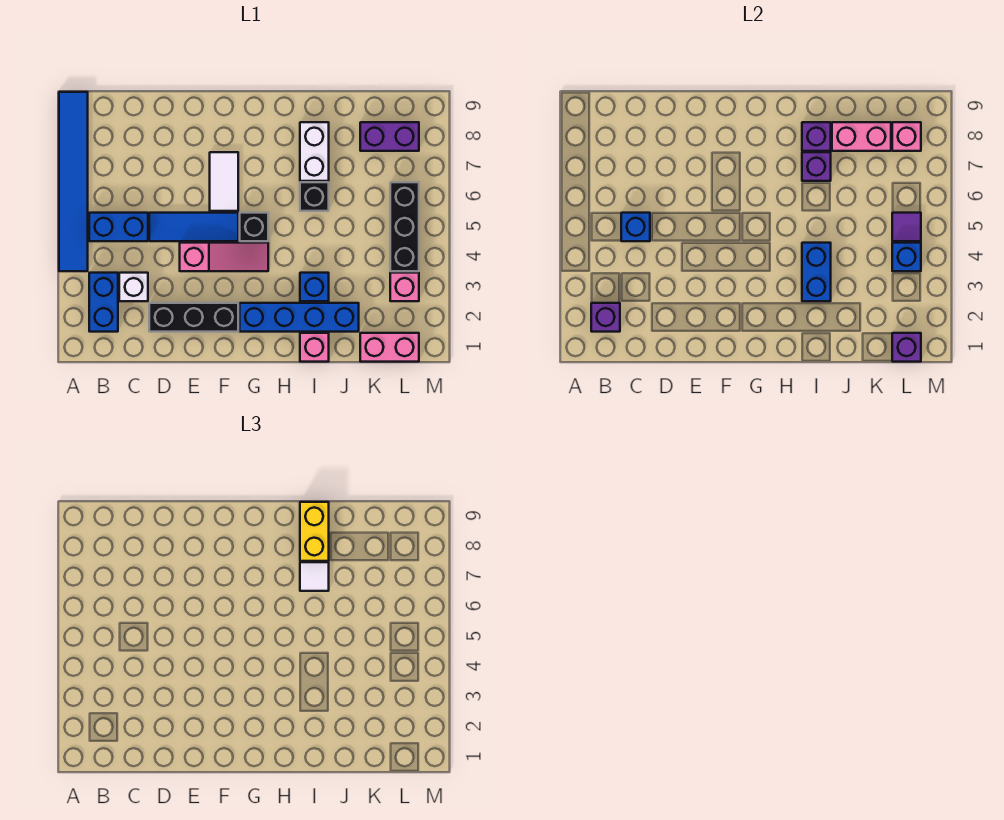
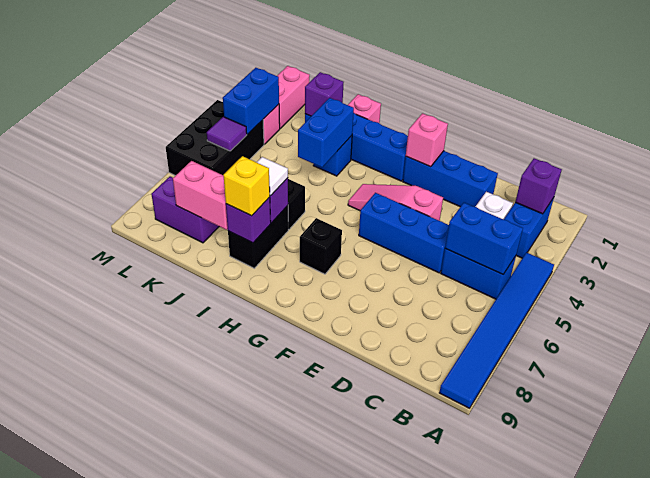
blue 1x1 brick [621,213,650,241] -> blue 1x2 brick [445,203,523,274]
black 1x3 brick [149,303,238,332] -> blue 1x3 brick [403,151,498,207]
blue 1x3 tile [149,213,238,241] -> blue 1x3 brick [359,193,449,273]
white 1x2 tile [210,152,238,211] -> none
black 1x1 brick [240,213,268,241] -> black 1x1 brick moved to [300,218,342,274]
white 1x2 brick [300,122,329,181] -> black 1x2 brick [228,206,288,268]
yellow 1x2 brick [300,502,329,561] -> yellow 1x1 brick [223,156,270,216]
pink 1x2 brick [360,333,419,362] -> pink 1x2 brick turned to [277,66,309,128]
purple 1x1 brick [892,333,921,362] -> purple 1x1 brick moved to [305,72,344,116]
black 1x3 brick [390,182,419,271] -> black 2x3 brick [166,100,264,176]
blue 1x1 brick [892,243,921,271] -> blue 1x2 brick [223,68,279,135]
pink 1x1 brick [892,122,921,151] -> pink 1x1 brick moved to [406,113,448,167]

